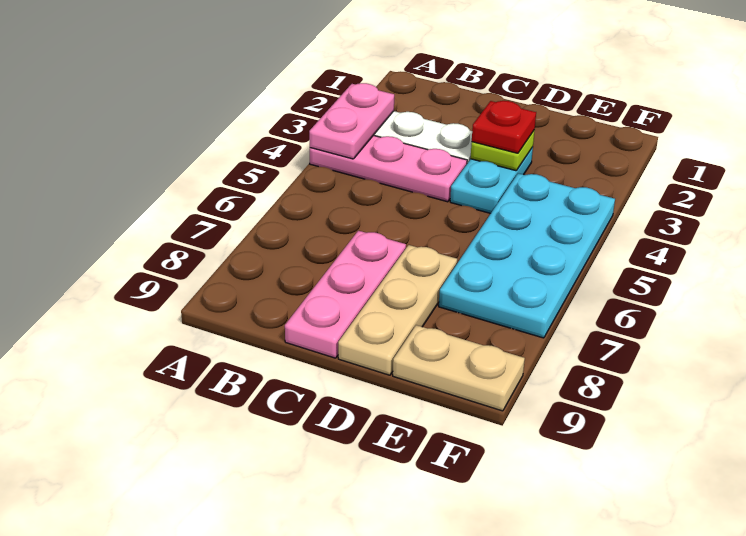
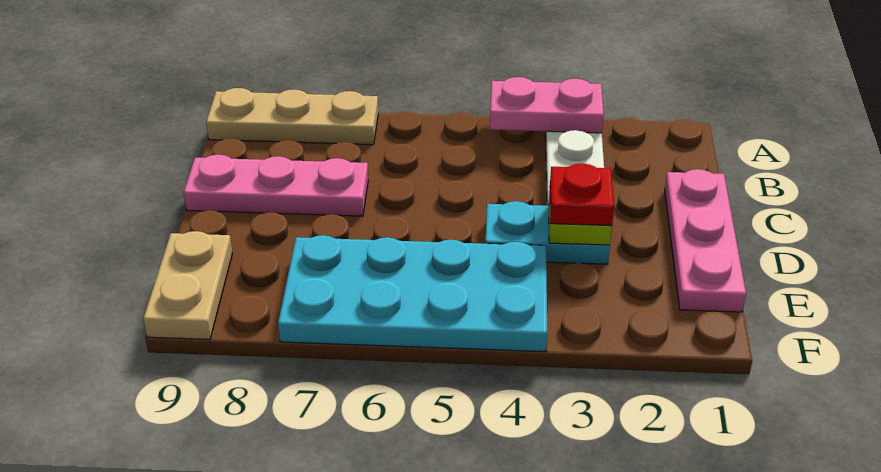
pink 1x3 plate [310,135,467,202] -> pink 1x3 plate moved to [665,169,746,312]
tan 1x3 plate [338,245,457,375] -> tan 1x3 plate moved to [206,88,378,145]

